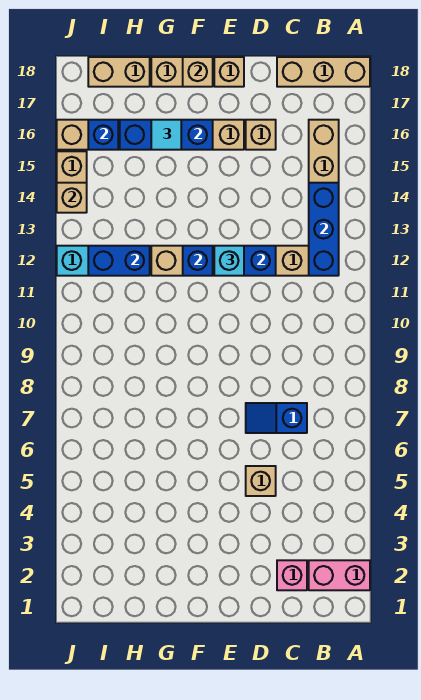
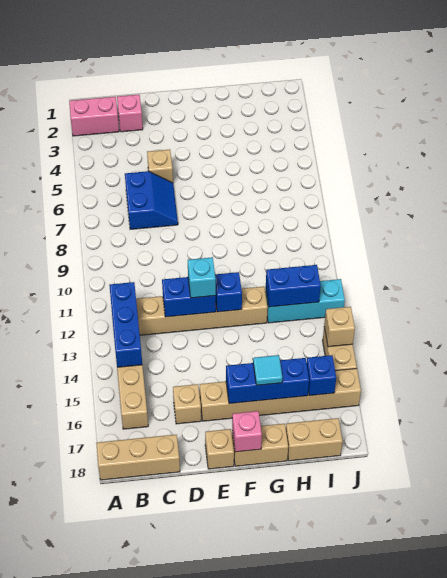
blue 1x2 slope [246,403,307,433] -> blue 2x2 slope [125,171,178,229]
tan 1x1 brick [183,57,213,87] -> pink 1x1 brick [232,411,262,452]

